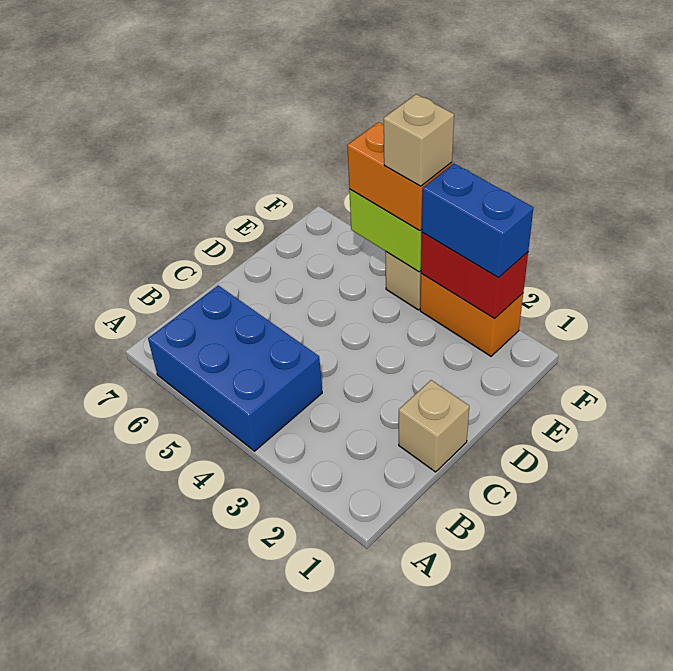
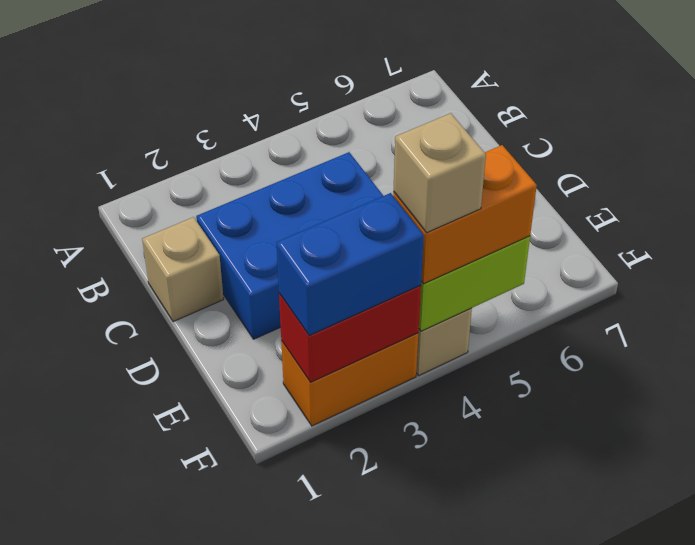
blue 2x3 brick [148,285,322,451] -> blue 2x3 brick moved to [196,152,383,339]

